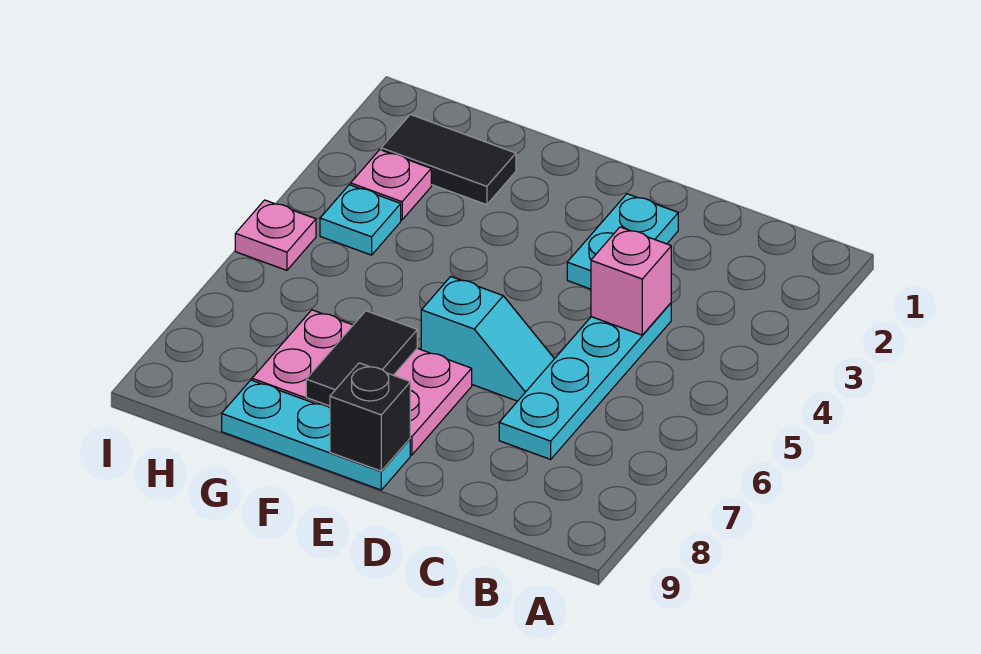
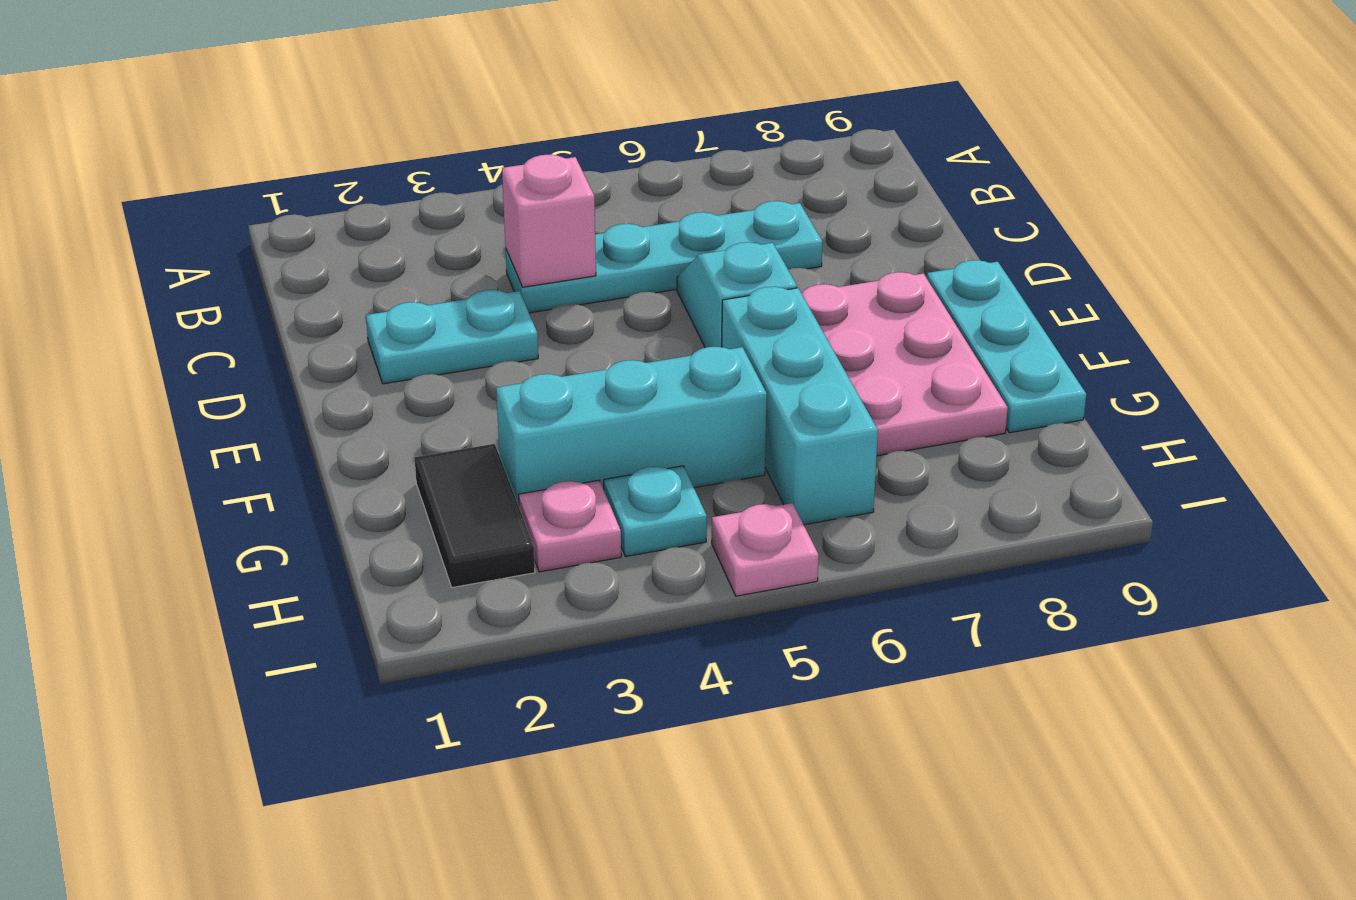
black 1x1 brick [330,363,410,471] -> none
none -> cyan 1x3 brick [722,287,878,525]
black 1x2 tile [306,311,417,406] -> none
none -> cyan 1x3 brick [496,347,767,506]

